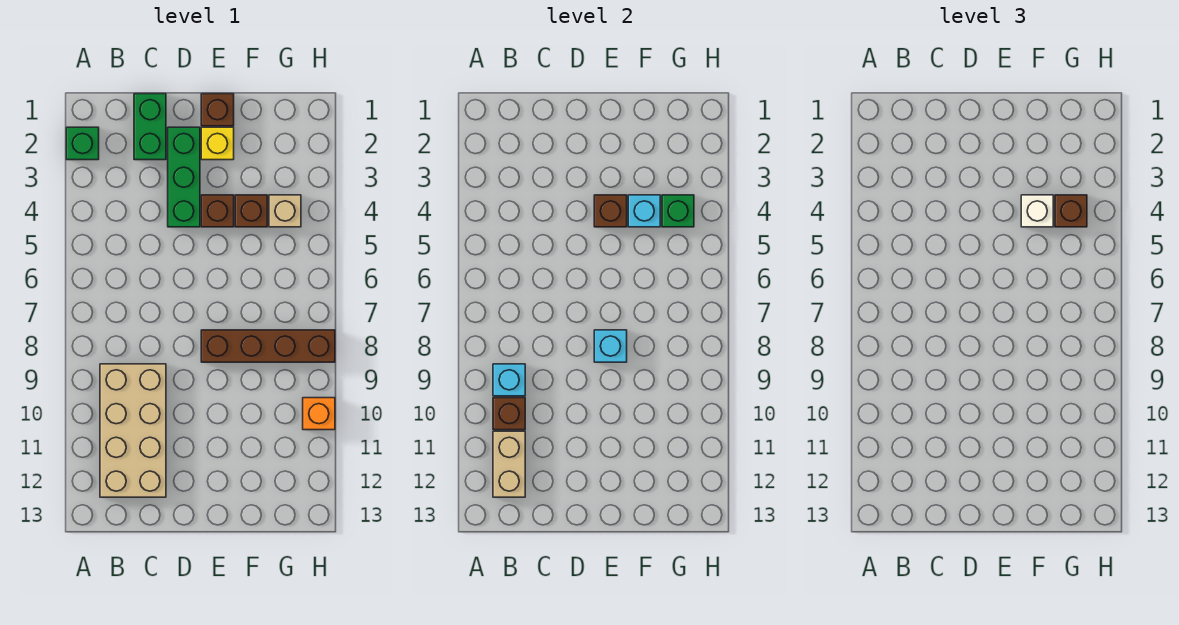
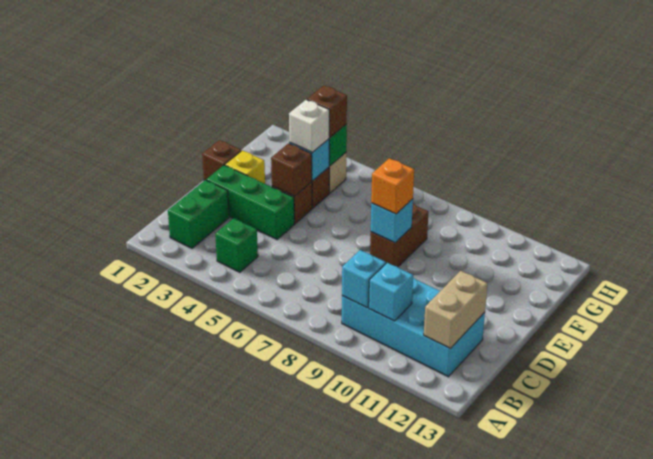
green 1x1 brick [66,127,99,160] -> green 1x1 brick moved to [215,218,258,272]
tan 2x4 brick [100,364,166,497] -> cyan 2x4 brick [342,278,485,377]
brown 1x1 brick [493,398,525,430] -> cyan 1x1 brick [369,263,413,321]
tan 1x2 brick [493,431,525,497] -> tan 1x2 brick turned to [424,271,488,349]
green 1x2 brick [134,94,166,160] -> green 1x2 brick turned to [168,180,229,248]
brown 1x4 brick [201,330,335,362] -> brown 1x2 brick [370,204,428,267]
orange 1x1 brick [303,398,335,430] -> orange 1x1 brick moved to [371,158,414,214]

